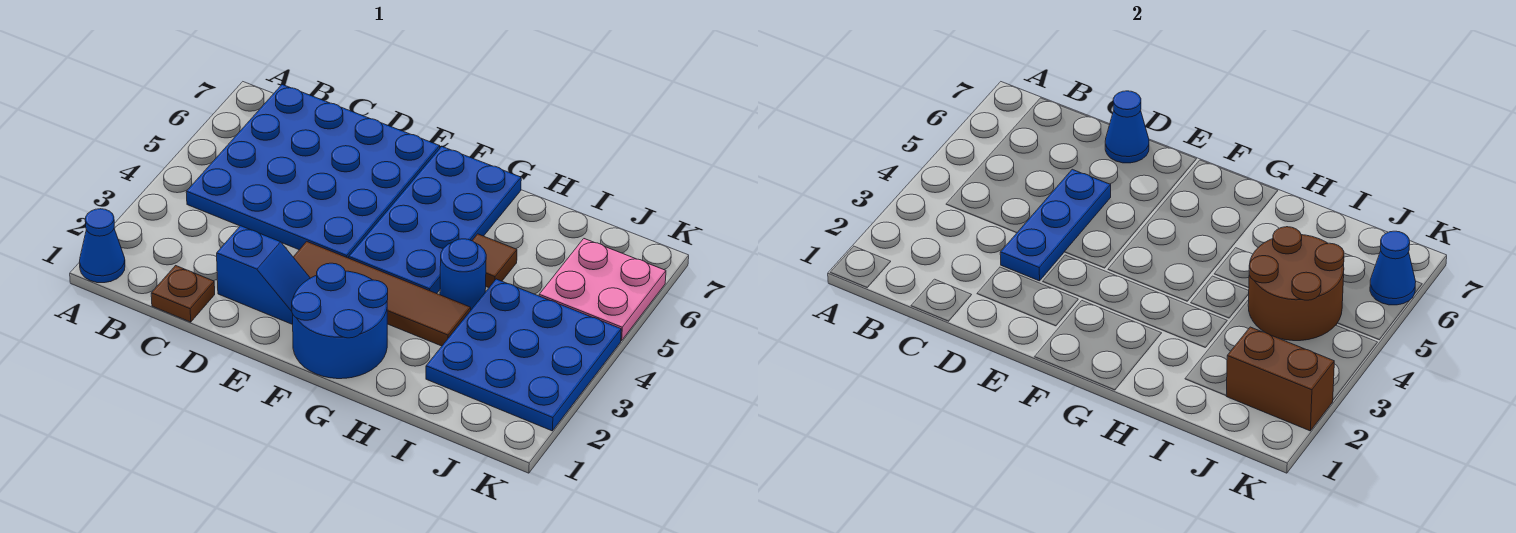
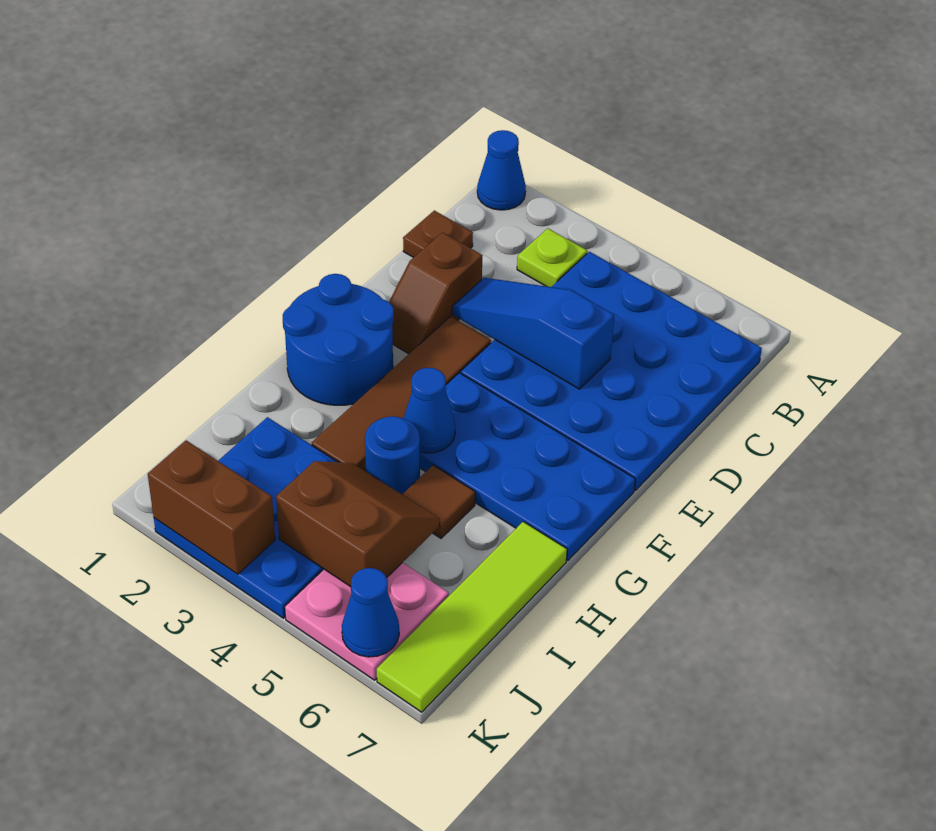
none -> lime 1x1 plate [517,228,587,287]
blue 1x2 slope [217,226,310,325] -> brown 1x2 slope [389,232,483,354]
blue 1x3 plate [1000,169,1111,281] -> blue 1x3 slope [452,278,614,389]
blue 1x1 cone [1105,91,1149,163] -> blue 1x1 cone moved to [404,368,455,453]
none -> lime 1x4 tile [377,522,567,712]
brown 2x2 round brick [1248,227,1344,341] -> brown 2x2 slope [276,461,440,587]
brown 1x2 brick [1226,327,1334,431] -> brown 1x2 brick turned to [148,440,275,574]

